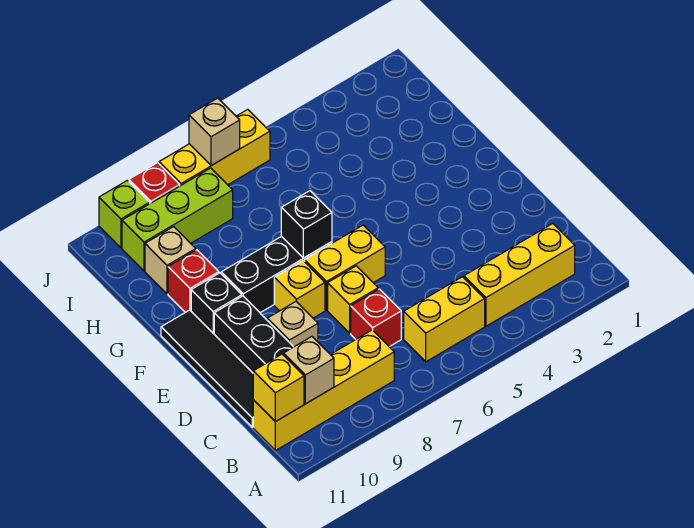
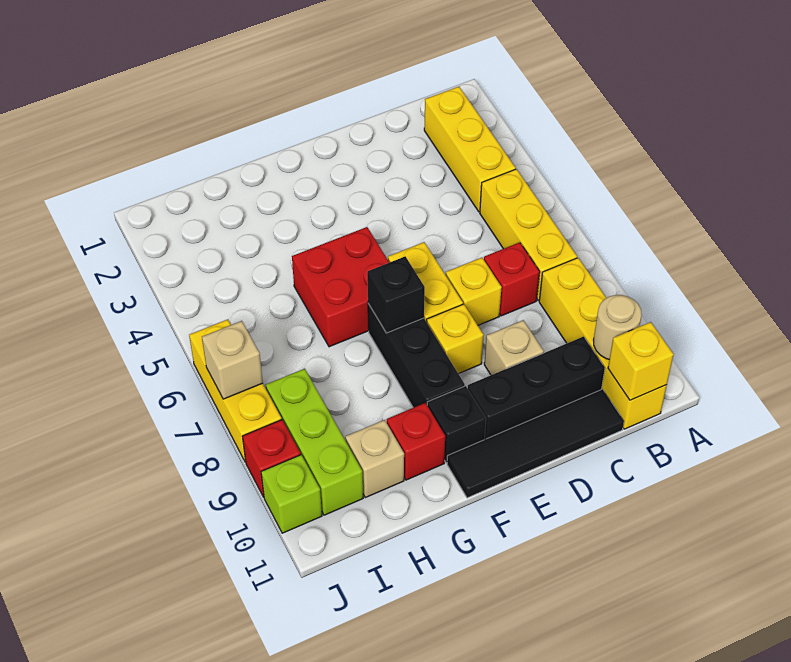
yellow 1x2 brick [404,277,485,362] -> yellow 1x3 brick [480,169,577,301]
tan 1x1 brick [284,337,334,404] -> tan 1x1 round brick [594,295,642,360]
none -> red 2x2 brick [292,227,389,347]

